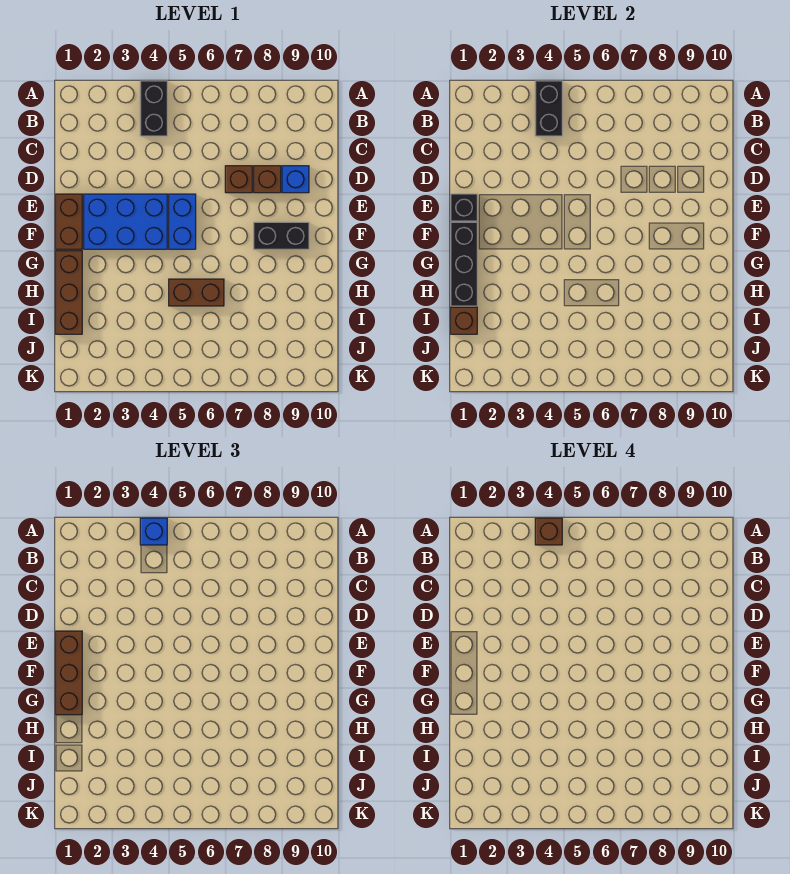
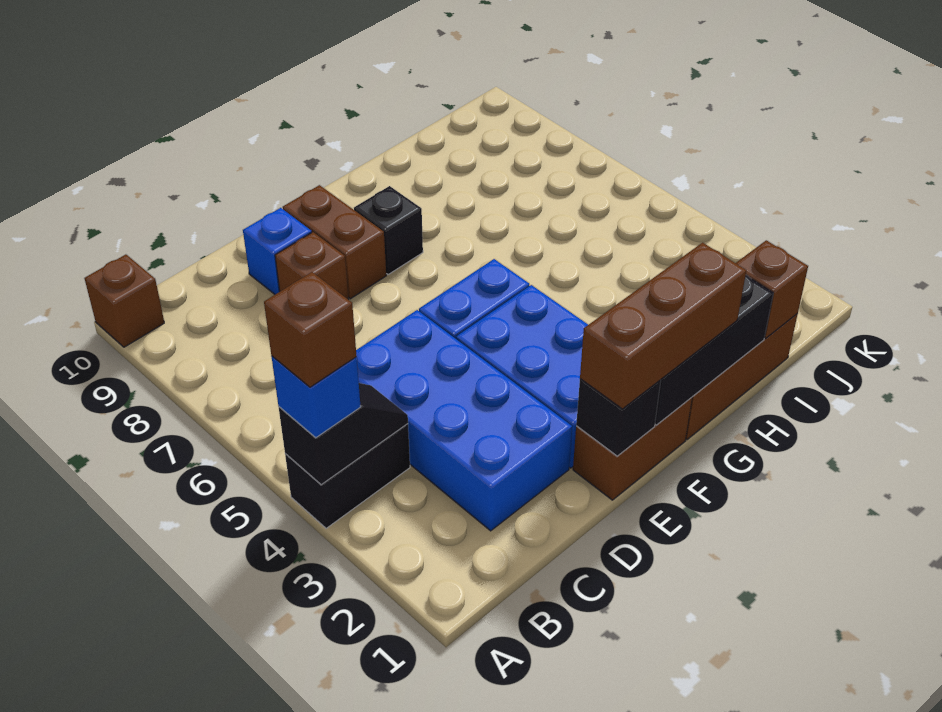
black 1x2 brick [535,81,562,136] -> black 1x2 slope [279,383,408,485]
none -> blue 2x4 brick [356,310,572,531]
brown 1x1 brick [225,166,252,193] -> brown 1x1 brick moved to [84,255,164,347]
black 1x2 brick [254,222,309,249] -> black 1x1 brick [354,186,423,275]
brown 1x2 brick [169,279,224,306] -> brown 1x2 brick moved to [283,185,386,299]

